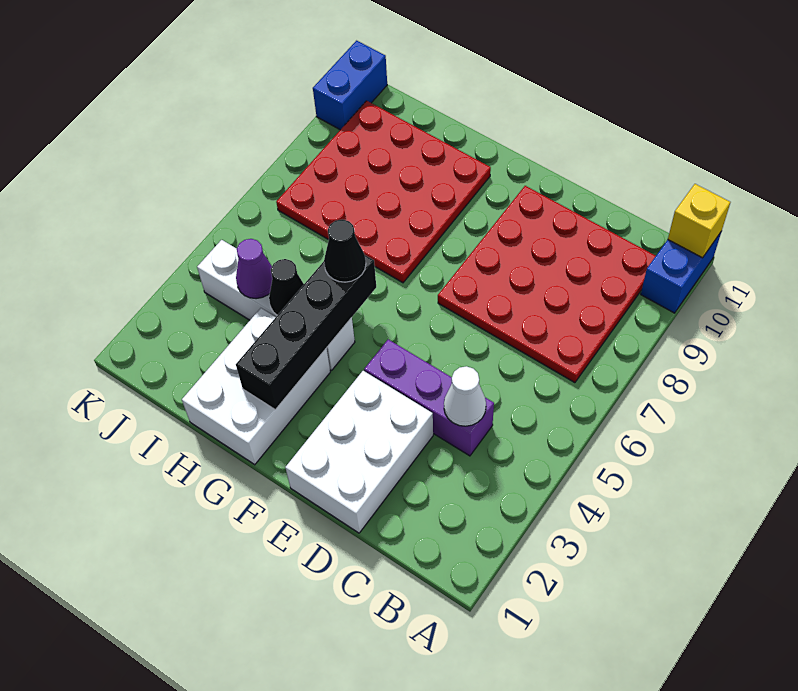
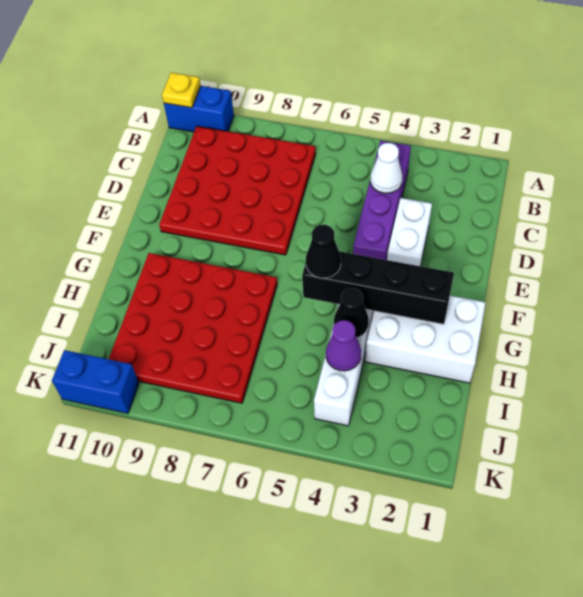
yellow 1x1 brick [668,184,730,258] -> yellow 1x1 plate [162,73,201,108]
purple 1x3 brick [364,339,494,456] -> purple 1x4 brick [353,141,411,260]
white 2x3 brick [285,371,433,533] -> white 1x2 brick [387,198,432,266]

